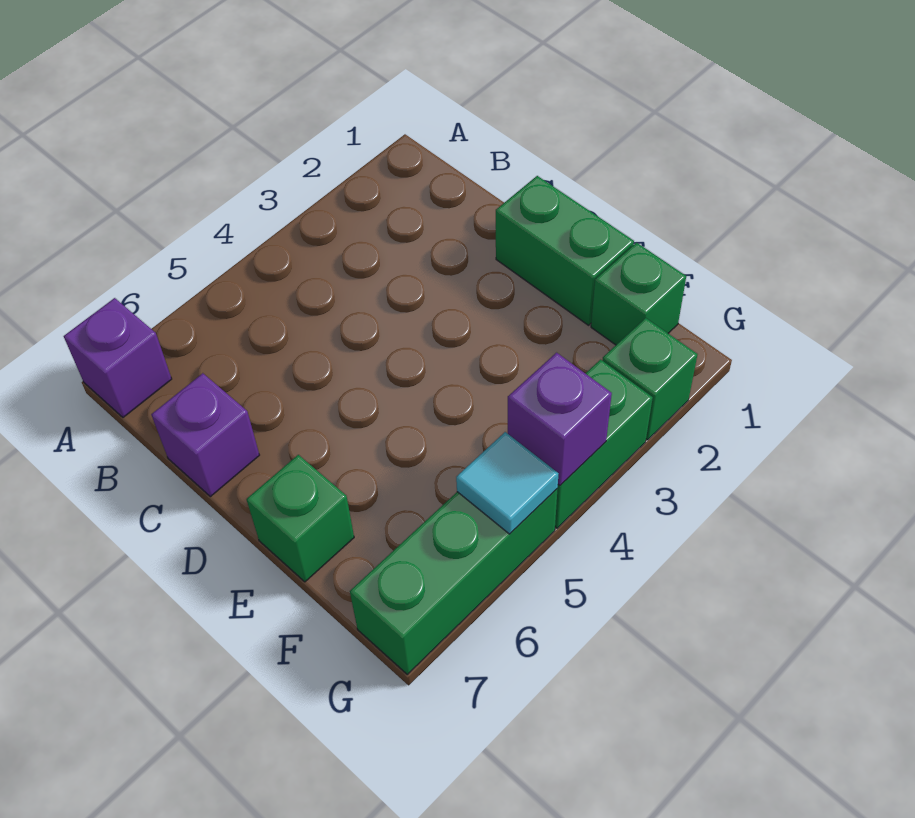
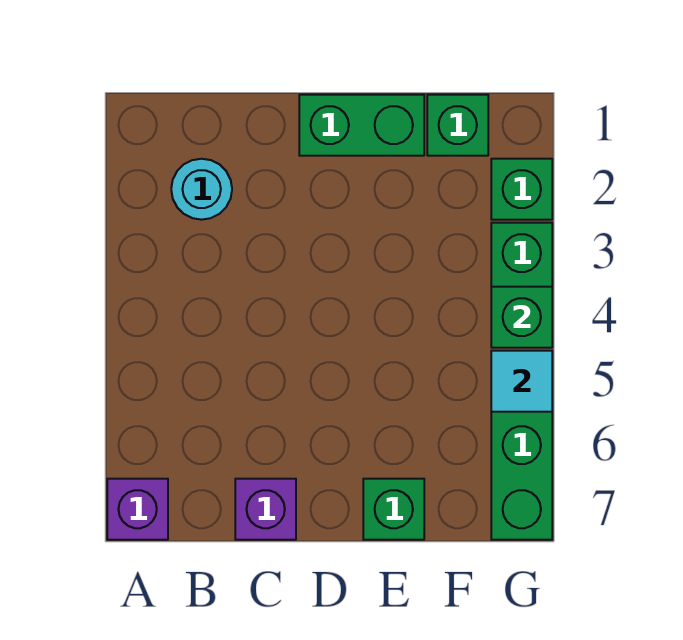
none -> cyan 1x1 round brick [171,159,232,220]
purple 1x1 brick [508,353,612,485] -> green 1x1 brick [491,287,552,348]

